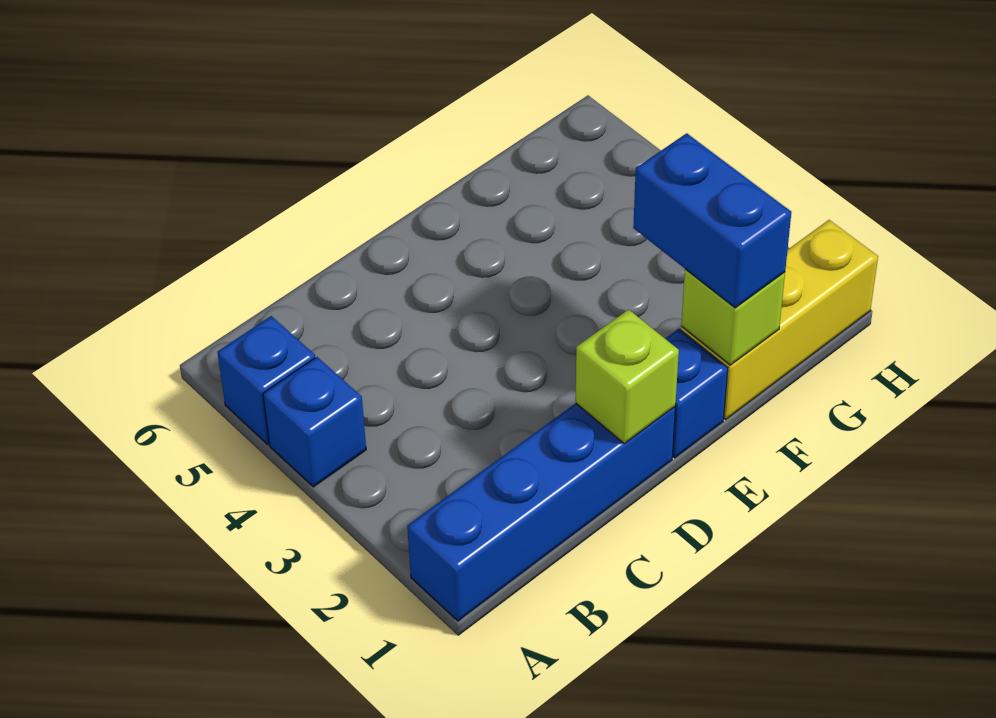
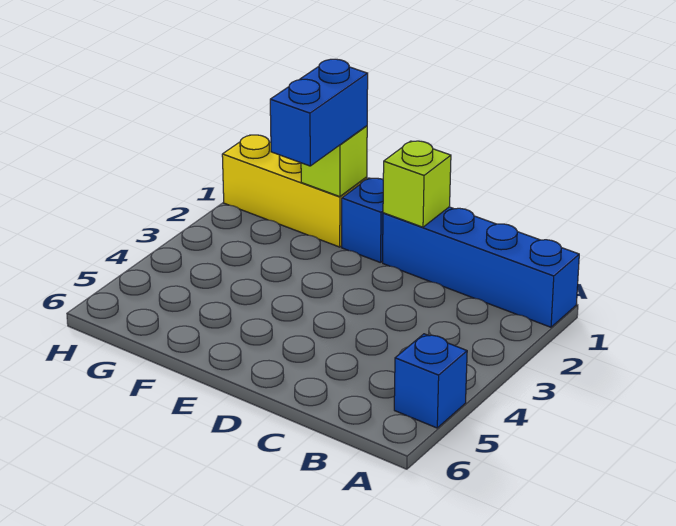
blue 1x1 brick [263,357,366,487] -> none

